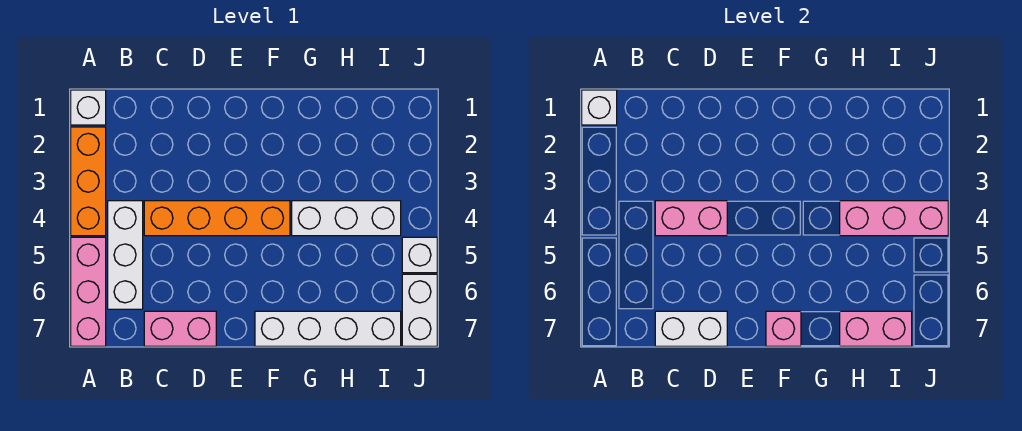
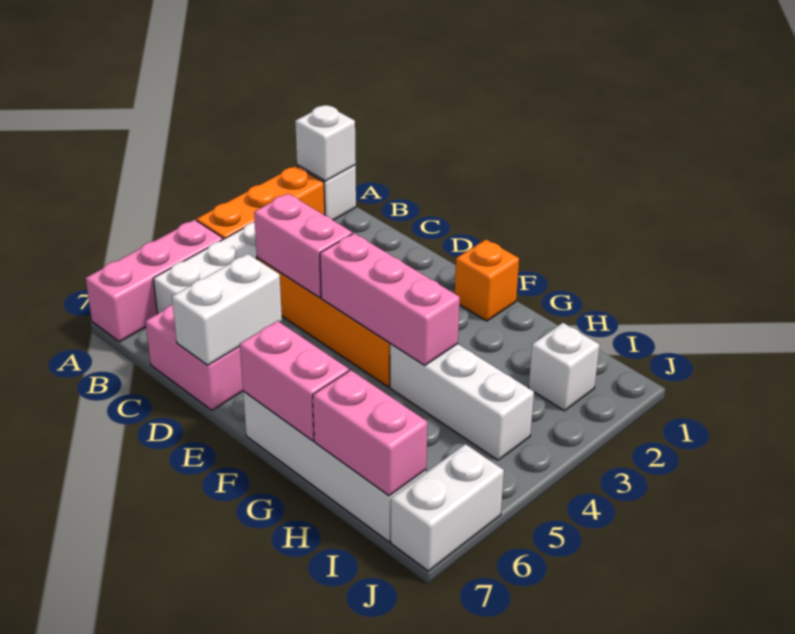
white 1x2 brick [655,311,727,346] -> white 1x2 brick turned to [172,254,282,365]
none -> orange 1x1 brick [455,240,519,321]
pink 1x1 brick [766,311,801,346] -> pink 1x2 brick [240,321,349,441]
pink 1x3 brick [840,201,948,236] -> pink 1x3 brick moved to [320,233,460,366]
white 1x1 brick [402,237,437,273] -> white 1x1 brick moved to [529,323,600,411]

